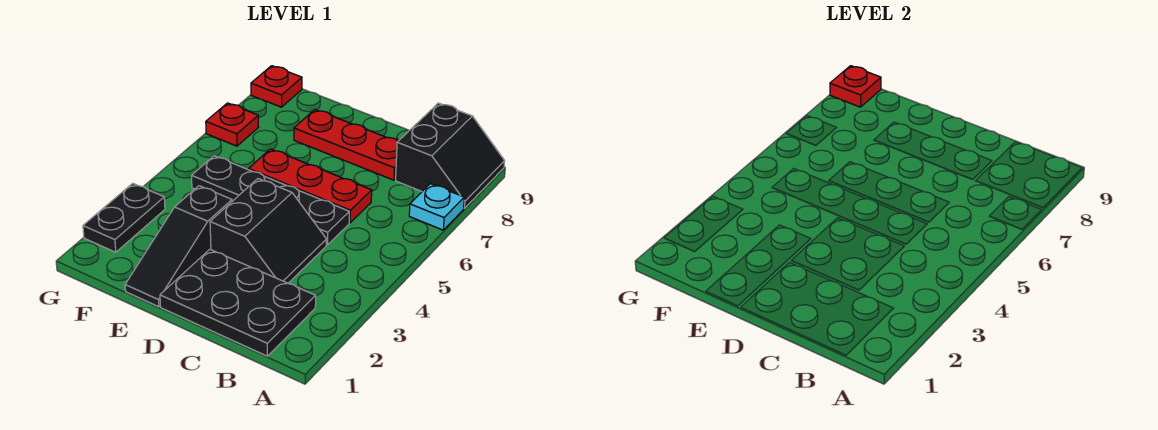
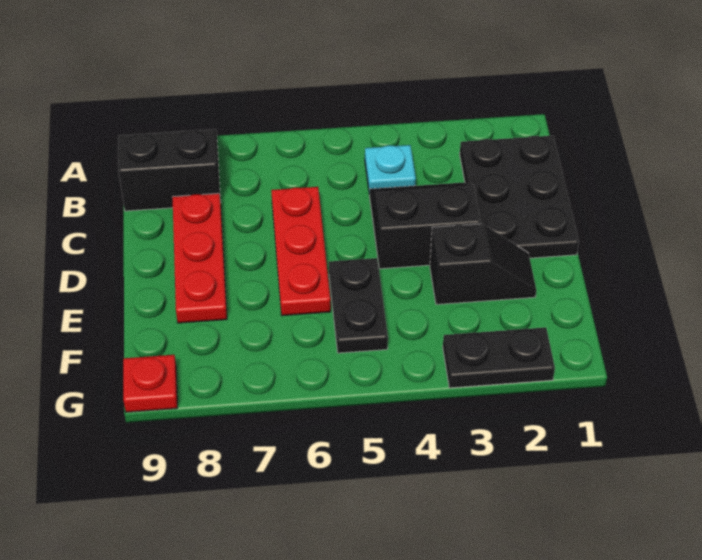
cyan 1x1 plate [409,184,464,230] -> cyan 1x1 plate moved to [365,145,416,194]
black 1x4 plate [192,156,349,245] -> black 1x2 plate [329,258,388,353]
black 1x3 slope [125,186,232,307] -> black 1x2 slope [430,224,536,304]
red 1x1 plate [206,103,259,146] -> none
red 1x1 plate [830,66,881,107] -> none

